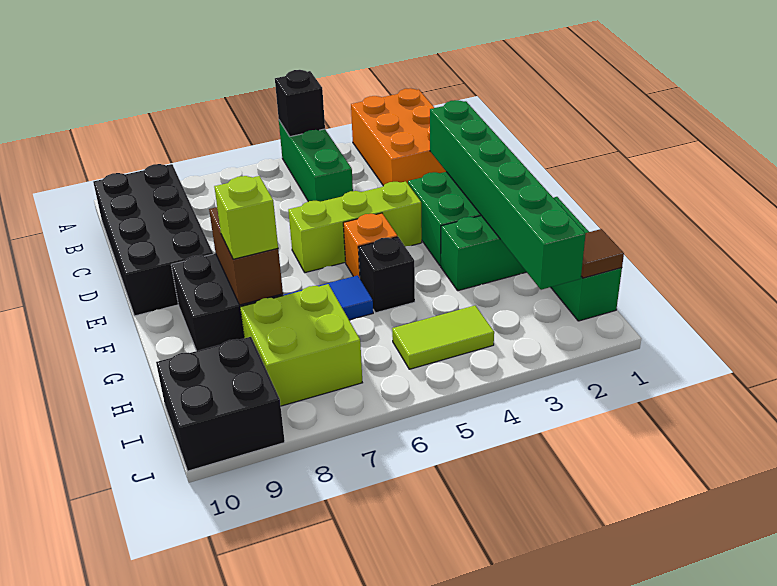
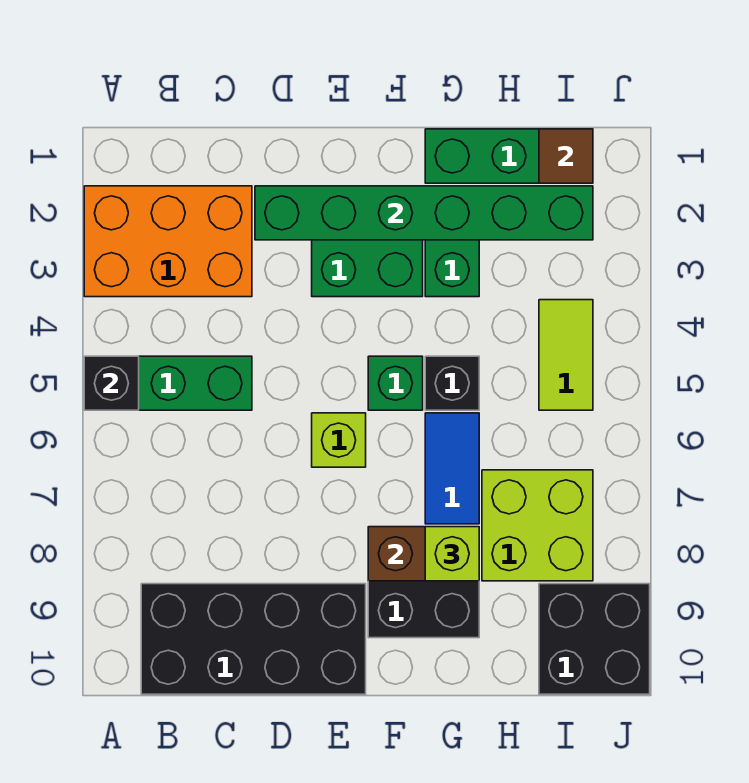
lime 1x3 brick [288,181,422,273] -> lime 1x1 brick [312,413,366,467]
orange 1x1 brick [343,213,397,278] -> green 1x1 brick [368,356,423,410]

